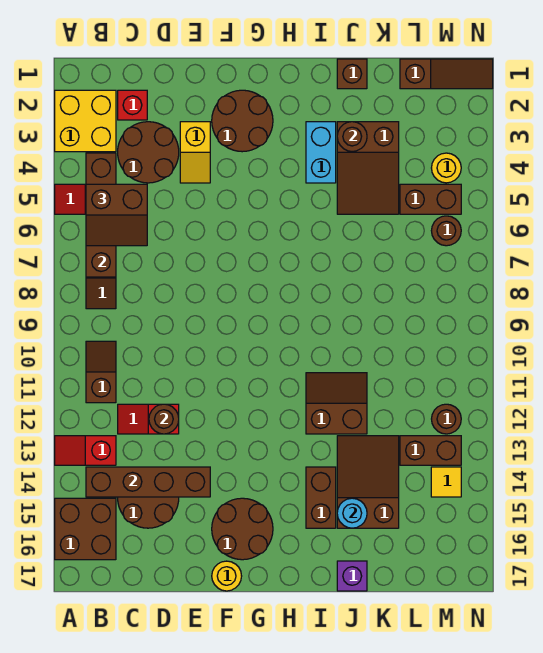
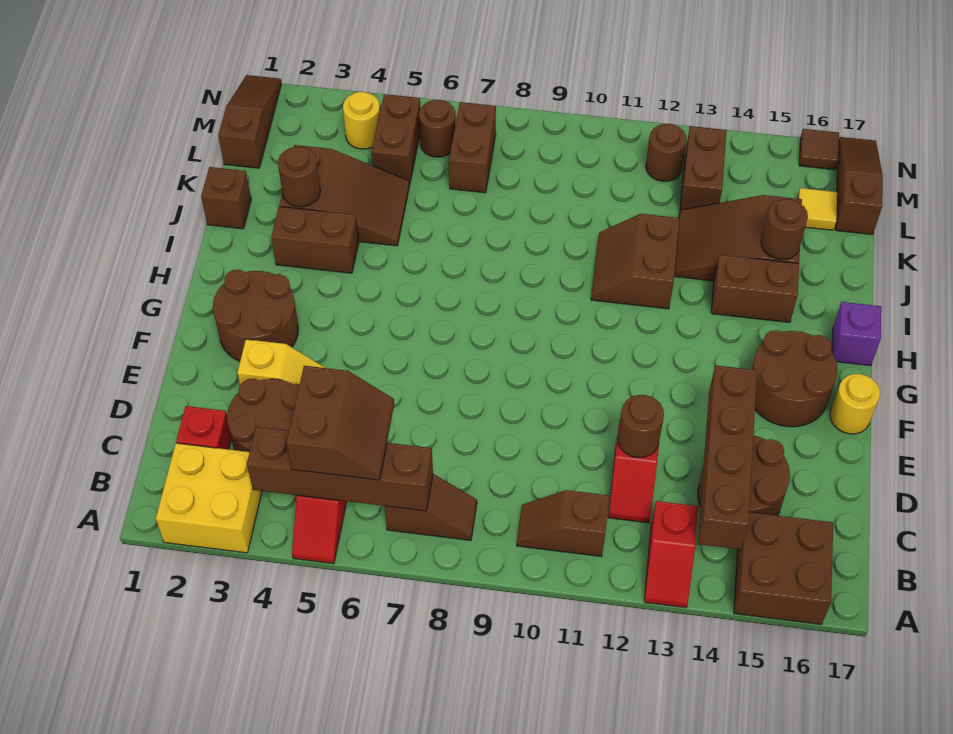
cyan 1x2 brick [306,122,336,183] -> brown 1x2 brick [271,206,359,273]
cyan 1x1 round brick [337,498,367,528] -> brown 1x1 round brick [761,199,808,259]
purple 1x1 brick [337,561,367,591] -> purple 1x1 brick moved to [832,302,881,366]
none -> brown 1x2 brick [449,102,496,193]
none -> brown 1x3 slope [836,137,883,235]
yellow 1x1 tile [431,467,461,497] -> yellow 1x1 tile moved to [798,188,837,230]
none -> brown 1x1 tile [799,129,839,170]

